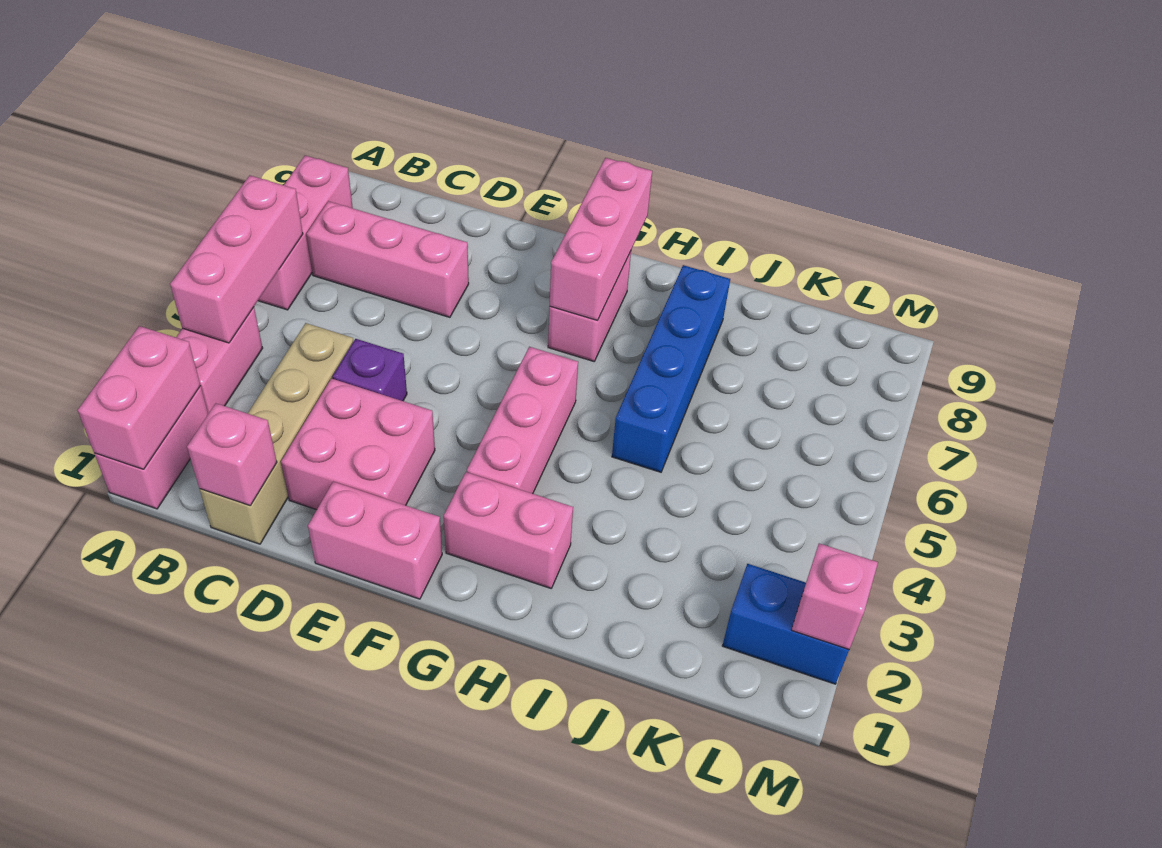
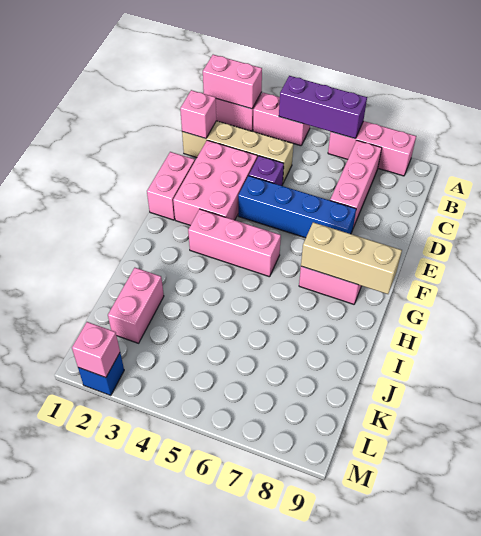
pink 1x3 brick [170,176,303,343] -> purple 1x3 brick [279,76,367,139]
pink 2x2 brick [281,379,435,510] -> pink 2x3 brick [173,140,257,225]
pink 1x2 brick [444,472,573,588] -> pink 1x2 brick moved to [108,268,164,343]
pink 1x3 brick [550,158,652,320] -> tan 1x3 brick [301,222,402,294]
blue 1x4 brick [612,265,730,472] -> blue 1x4 brick moved to [238,176,356,238]
blue 1x2 brick [722,564,849,684] -> blue 1x1 brick [78,353,124,395]

